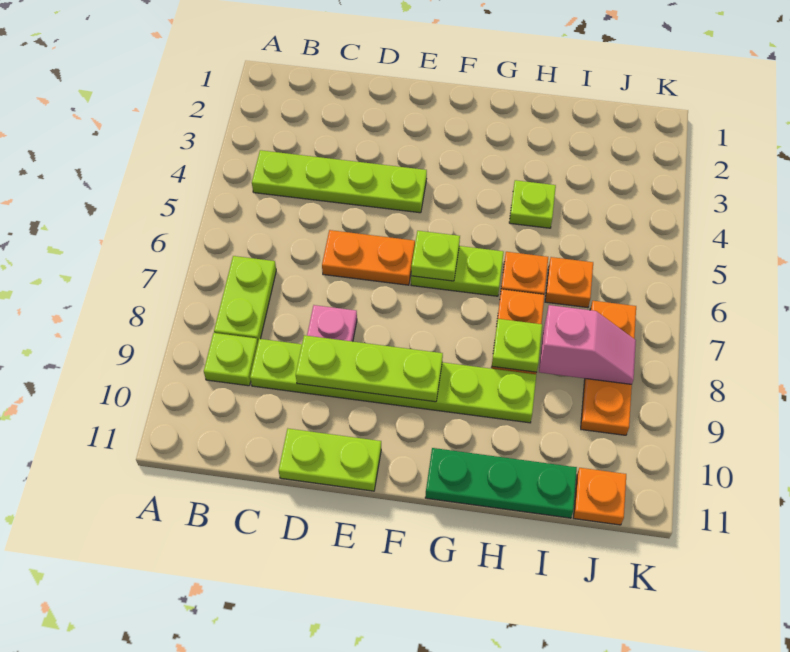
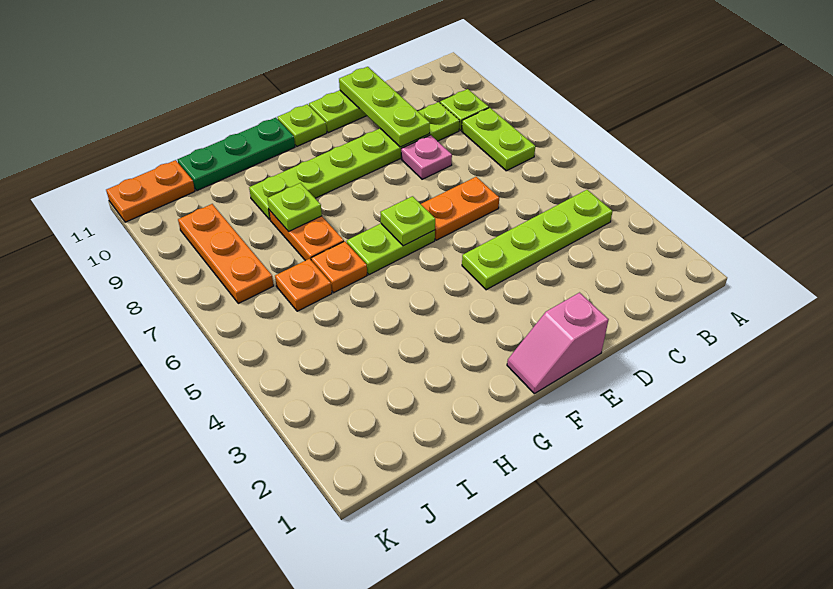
lime 1x3 plate [296,335,443,402] -> lime 1x3 plate turned to [339,67,430,147]
lime 1x1 plate [509,180,556,228] -> lime 1x1 plate moved to [277,104,327,146]
pink 1x2 slope [539,305,636,384] -> pink 1x2 slope moved to [507,293,609,394]
orange 1x1 plate [573,468,626,525] -> orange 1x2 plate [106,160,195,222]

